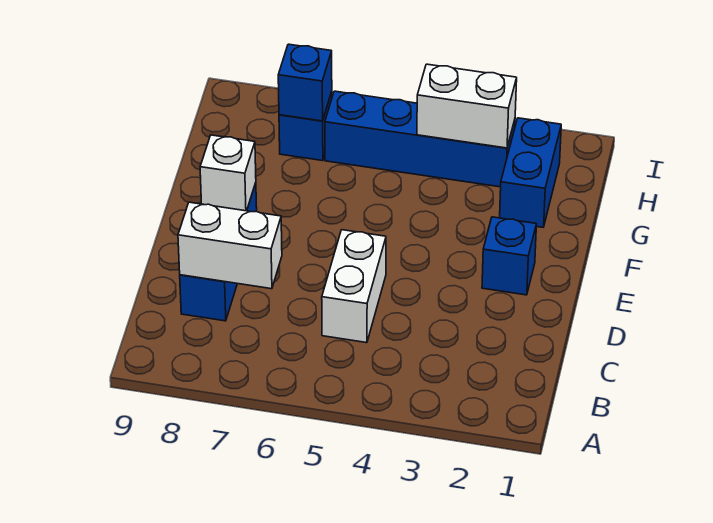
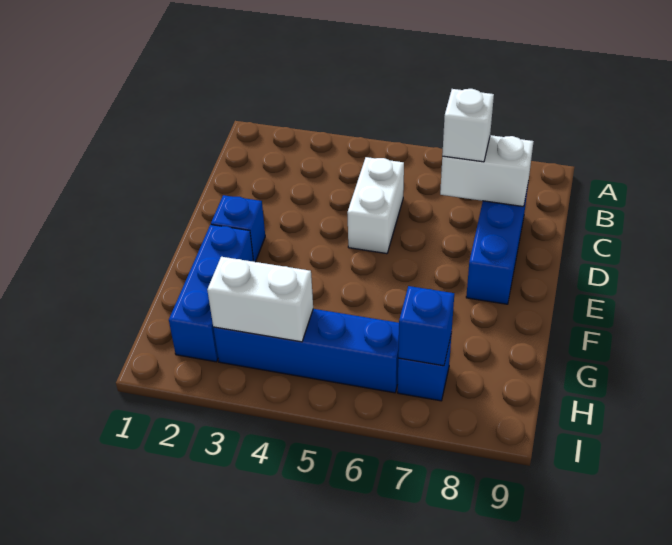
white 1x1 brick [200,135,256,211] -> white 1x1 brick moved to [442,89,494,162]
blue 1x2 brick [500,118,561,227] -> blue 1x3 brick [169,225,253,362]

